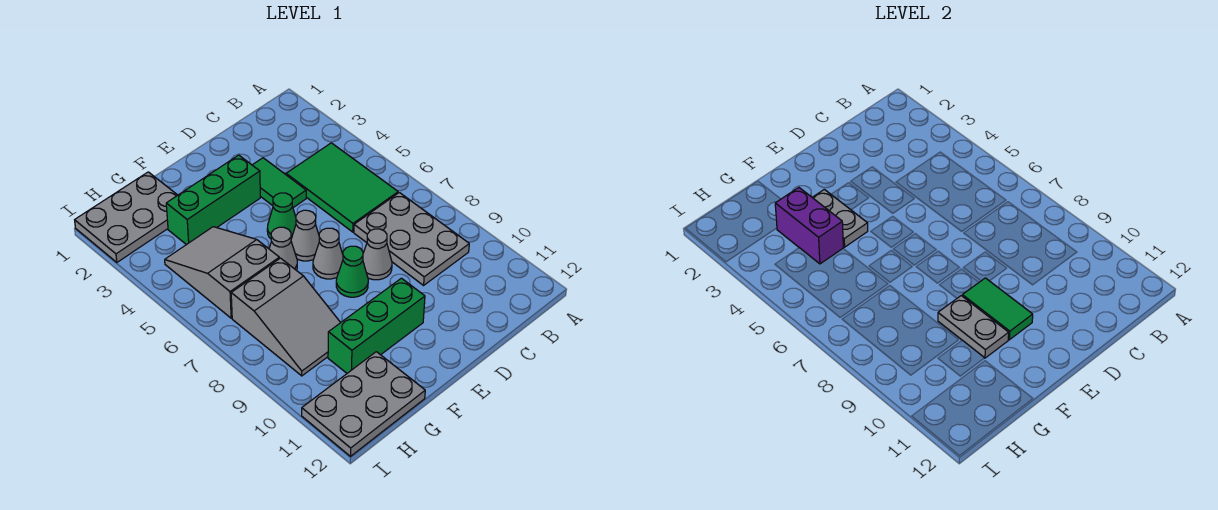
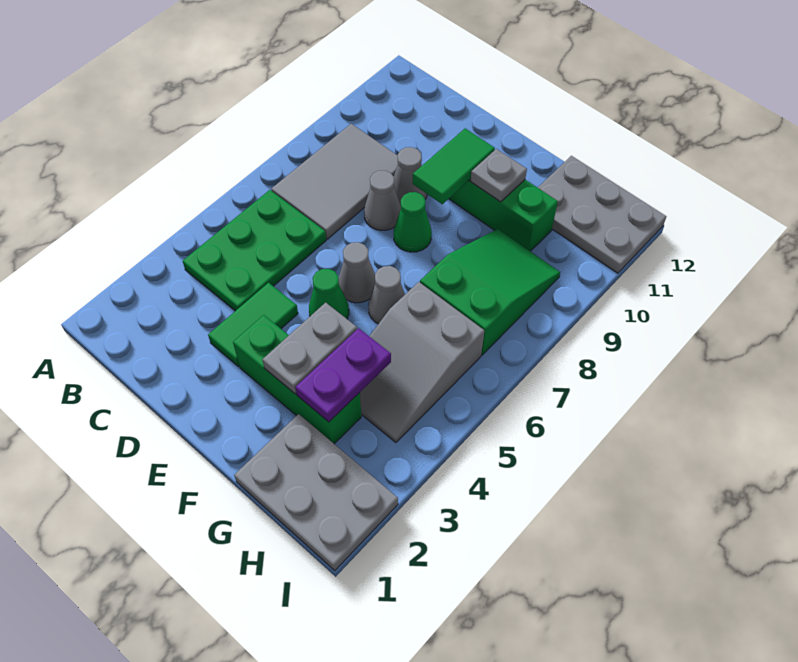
green 2x3 tile [286,143,398,232] -> green 2x3 plate [183,190,326,311]
grey 2x3 plate [354,193,469,285] -> grey 2x3 tile [271,124,398,239]
grey 1x1 cone [313,228,343,279] -> grey 1x1 cone moved to [394,147,427,205]
grey 1x2 plate [938,296,1009,358] -> grey 1x1 plate [470,149,527,202]
purple 1x2 brick [775,188,843,264] -> purple 1x2 plate [295,328,391,422]
grey 2x3 slope [231,258,341,376] -> green 2x3 slope [420,229,560,355]

